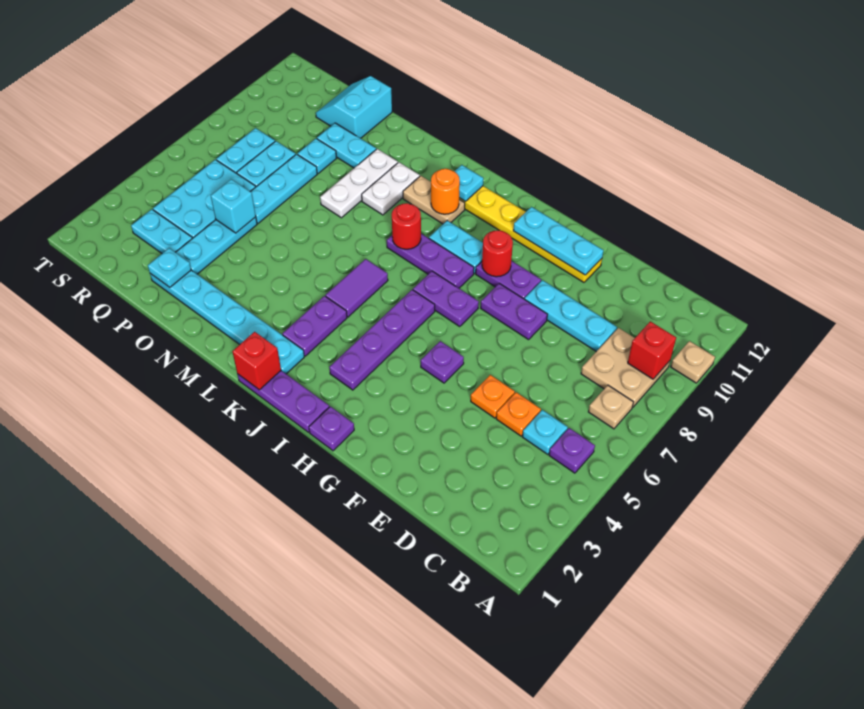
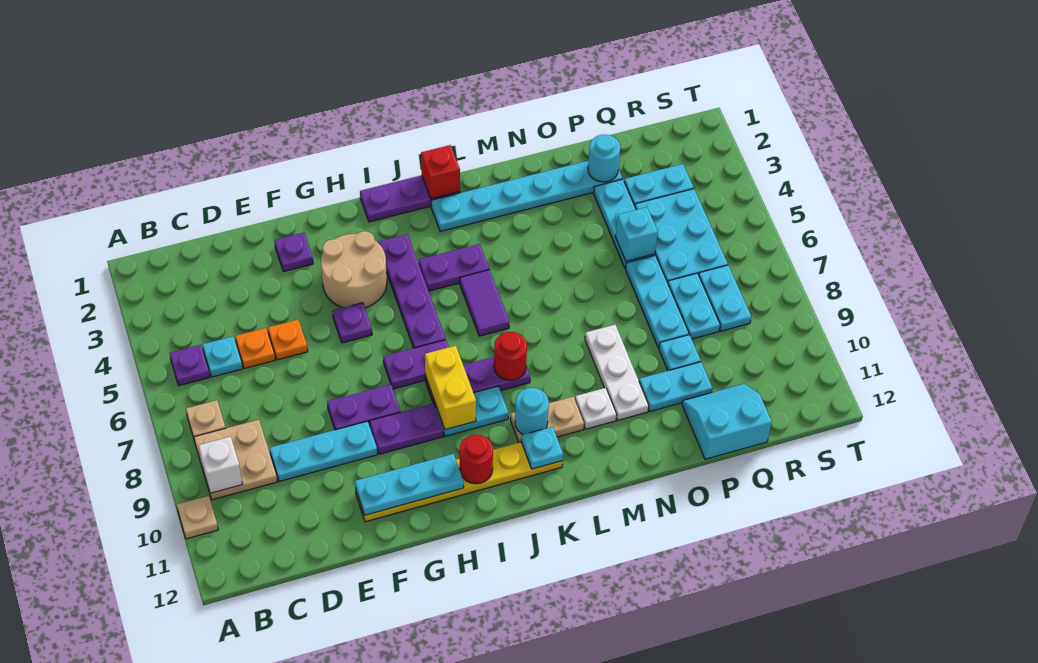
red 1x1 brick [628,321,676,379] -> white 1x1 brick [198,436,243,493]
none -> tan 2x2 round brick [321,231,387,308]
purple 1x1 plate [309,406,354,451] -> purple 1x1 plate moved to [274,233,313,272]
red 1x1 round brick [482,230,513,277] -> red 1x1 round brick moved to [460,434,493,484]
none -> yellow 1x2 brick [425,346,476,430]
purple 1x2 plate [283,296,347,356] -> purple 1x2 plate turned to [419,244,489,291]
orange 1x1 round brick [431,169,460,214] -> cyan 1x1 round brick [515,388,549,435]
white 1x2 plate [362,162,420,215] -> white 1x1 plate [575,388,617,429]
cyan 1x1 plate [148,248,191,287] -> cyan 1x1 round brick [588,134,620,182]
cyan 2x2 slope [316,76,392,138] -> cyan 2x2 slope turned to [682,384,772,459]

